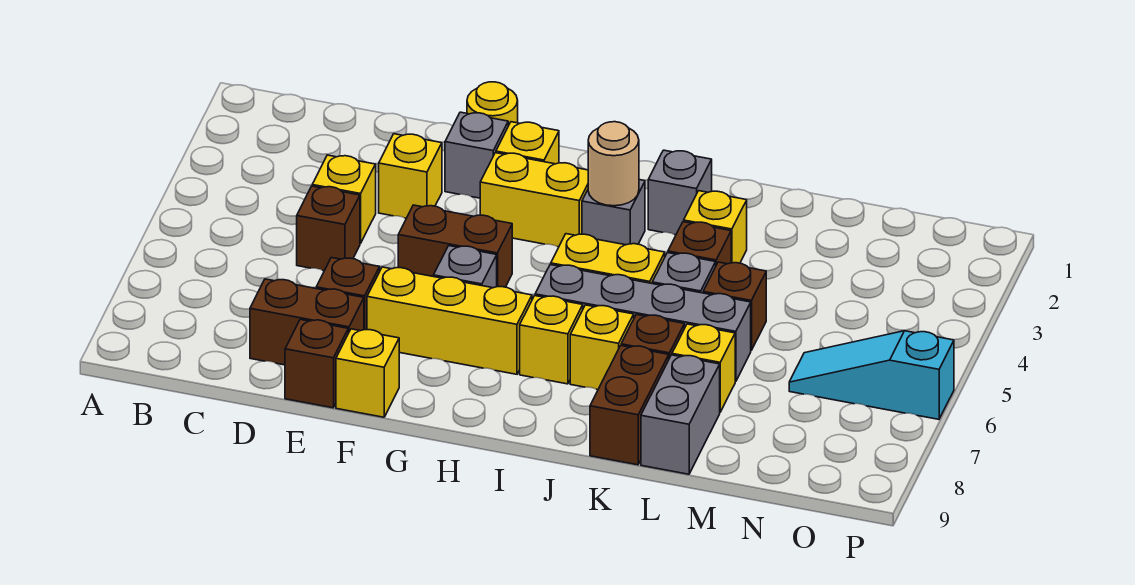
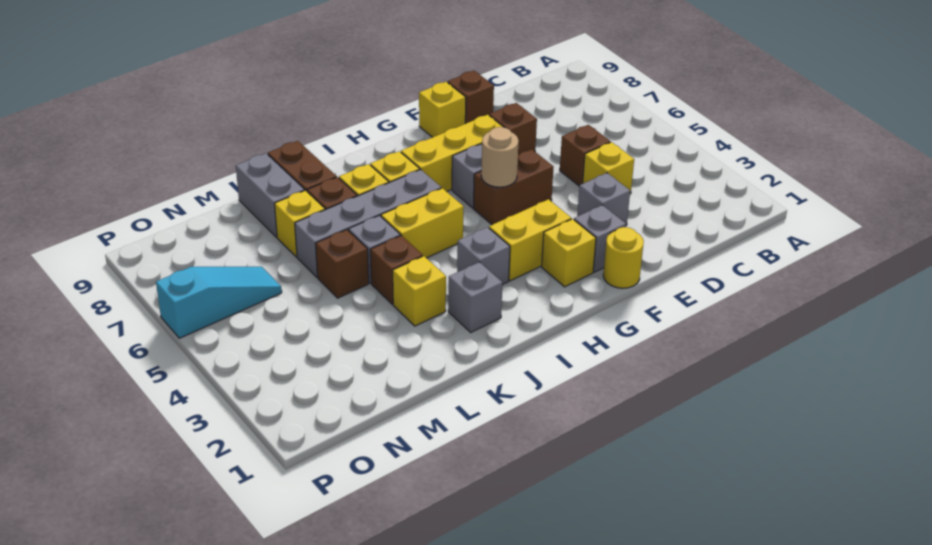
brown 1x2 brick [250,279,364,365] -> none
yellow 1x1 brick [379,134,442,218] -> grey 1x1 brick [577,173,630,225]
tan 1x1 round brick [588,122,639,206] -> tan 1x1 round brick moved to [481,127,519,187]

